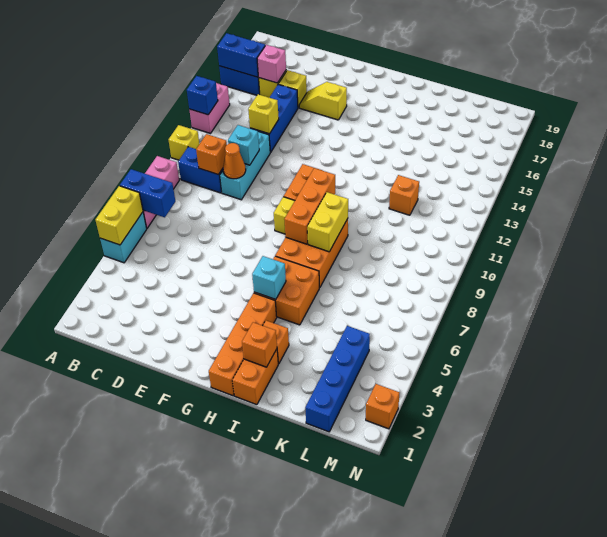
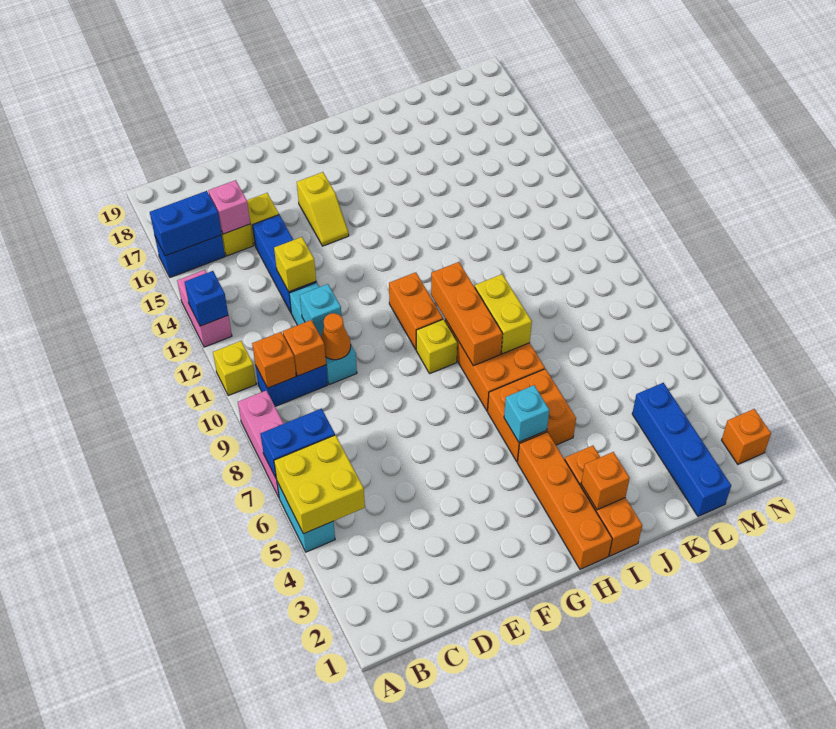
yellow 1x2 brick [96,186,143,245] -> yellow 2x2 brick [274,435,365,534]
yellow 1x2 slope [299,82,347,120] -> yellow 1x2 slope turned to [297,172,349,246]
orange 1x1 brick [389,175,419,215] -> orange 1x1 brick moved to [252,332,296,388]

